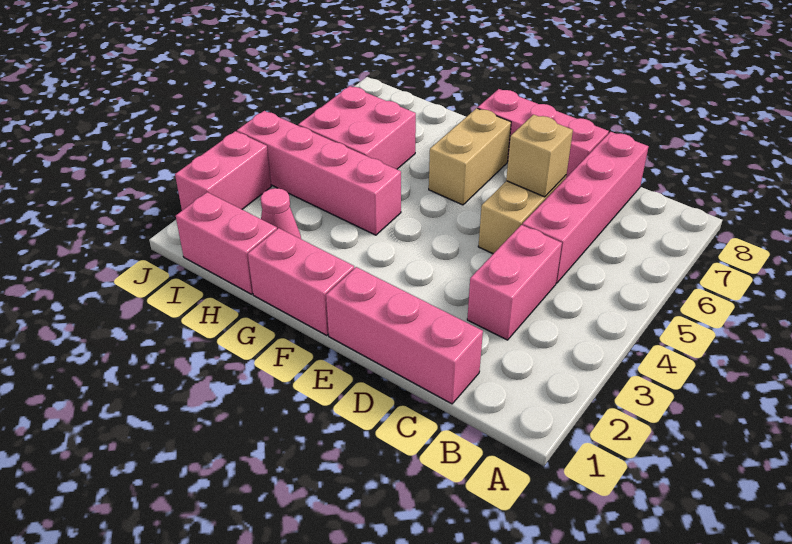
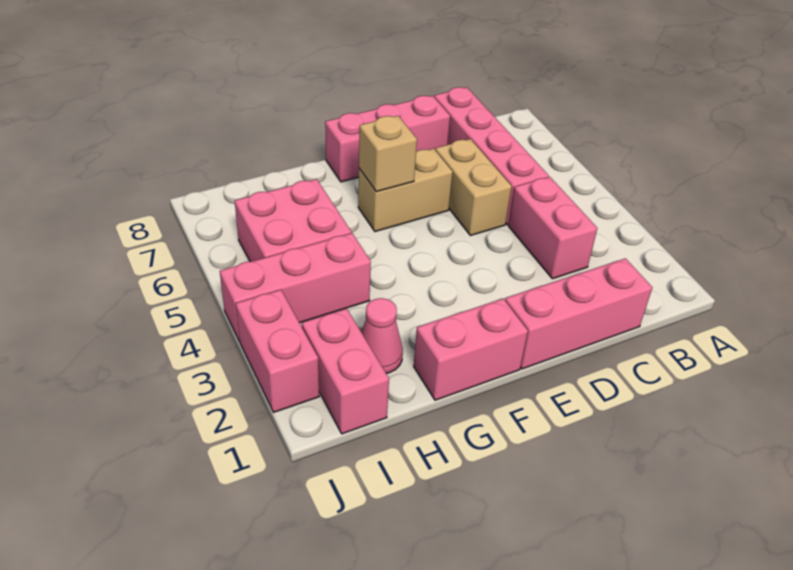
tan 1x1 brick [506,115,573,197] -> tan 1x1 brick moved to [359,116,417,192]
tan 1x2 brick [429,108,511,205] -> tan 1x2 brick turned to [358,149,453,232]
pink 1x4 brick [237,111,401,235] -> pink 1x3 brick [220,233,371,341]
pink 1x2 brick [176,192,277,294] -> pink 1x2 brick turned to [302,308,389,434]

